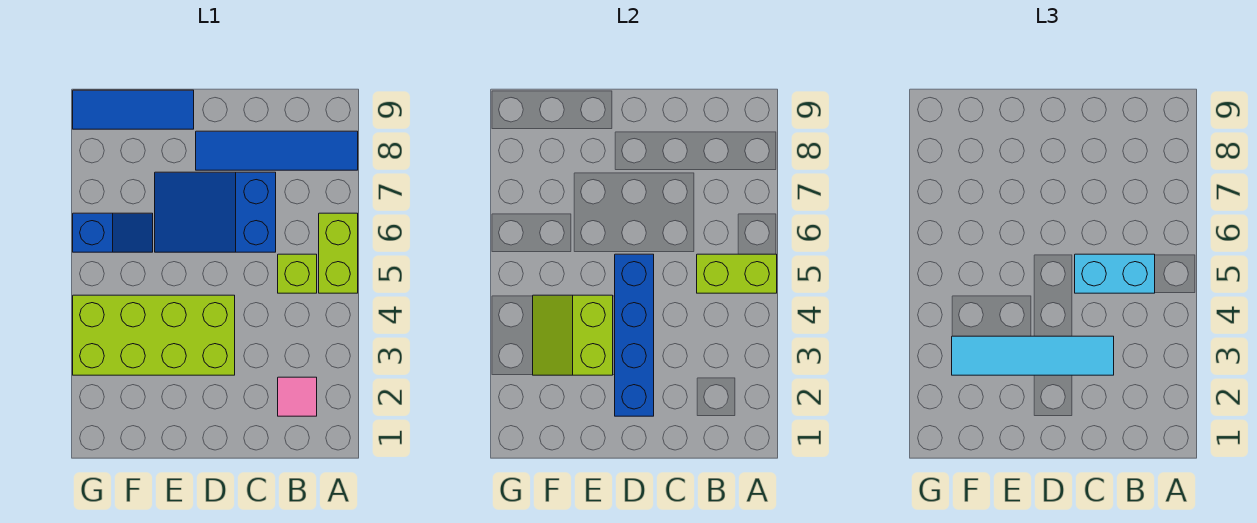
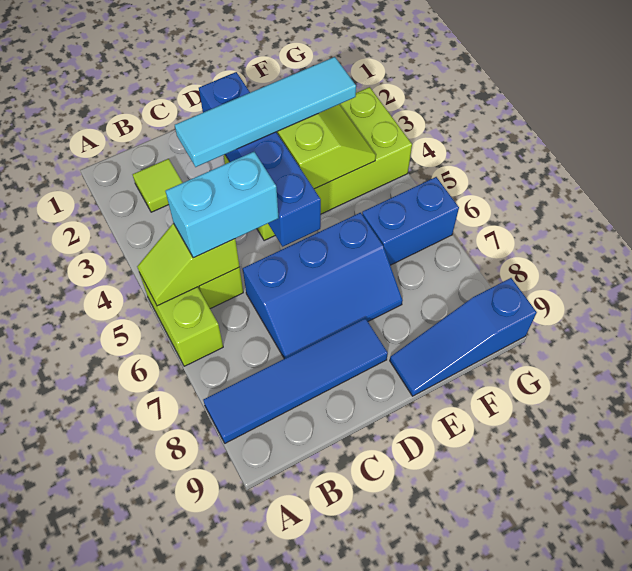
lime 1x2 brick [697,254,777,293] -> lime 1x2 slope [137,223,240,306]
pink 1x1 tile [278,377,317,416] -> lime 1x1 tile [133,159,183,212]
blue 2x3 slope [155,172,276,252] -> blue 2x3 slope turned to [243,213,403,359]
blue 1x3 tile [73,90,194,129] -> blue 1x3 slope [390,278,537,396]
blue 1x2 slope [73,213,153,252] -> blue 1x2 brick [362,177,459,265]

